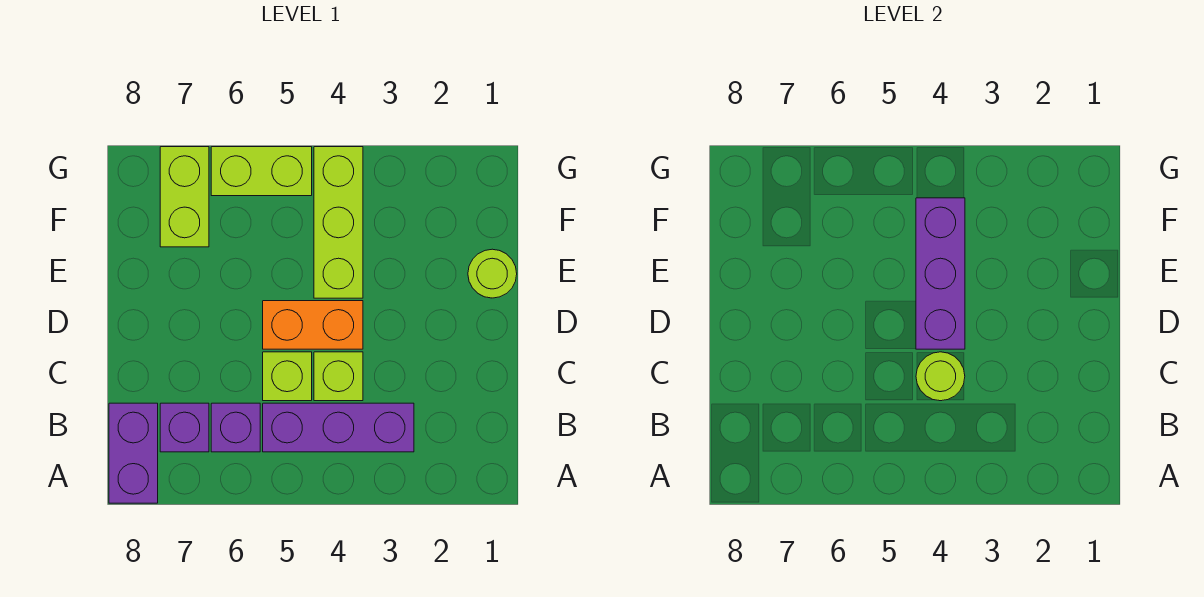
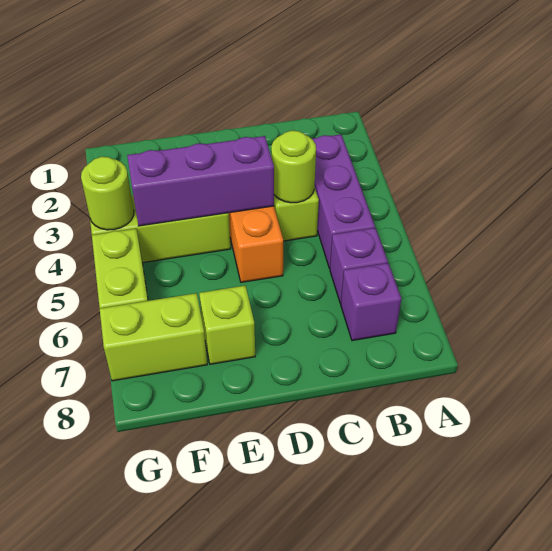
purple 1x2 brick [109,403,158,503] -> none
lime 1x1 brick [263,352,312,401] -> lime 1x1 brick moved to [199,286,255,364]
lime 1x1 round brick [468,249,517,298] -> lime 1x1 round brick moved to [81,157,134,230]

